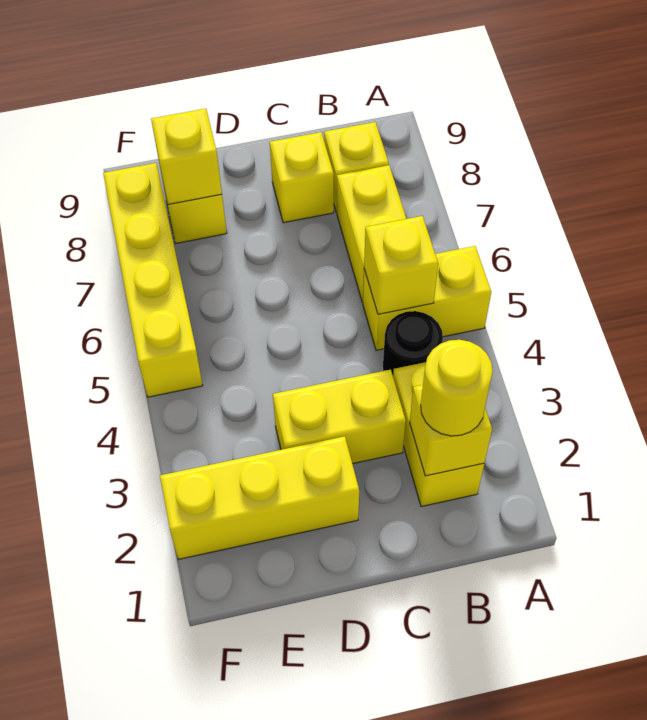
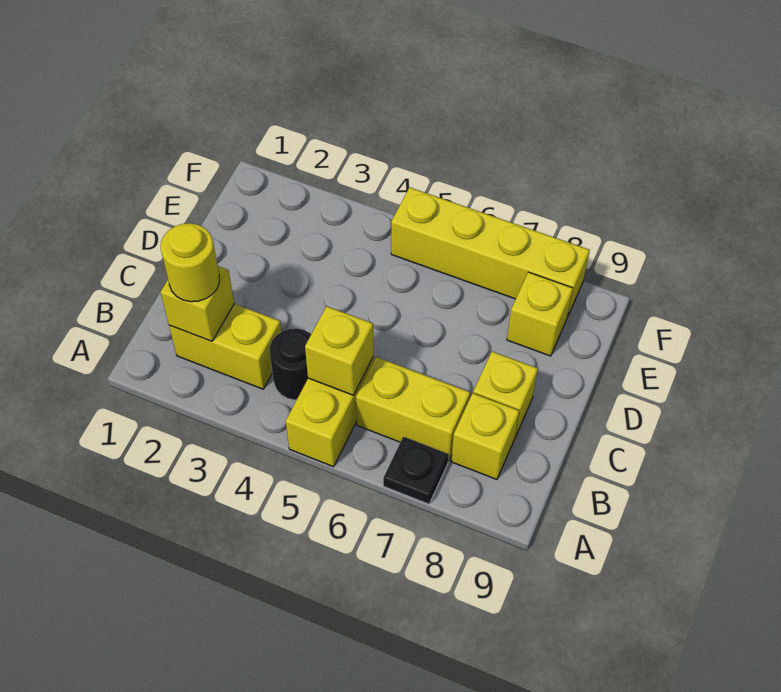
none -> black 1x1 plate [383,437,449,504]
yellow 1x2 brick [273,369,406,464] -> none
yellow 1x3 brick [160,436,359,559] -> none
yellow 1x1 brick [151,109,222,204] -> none

